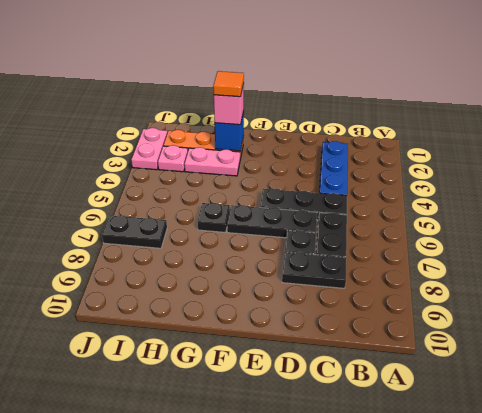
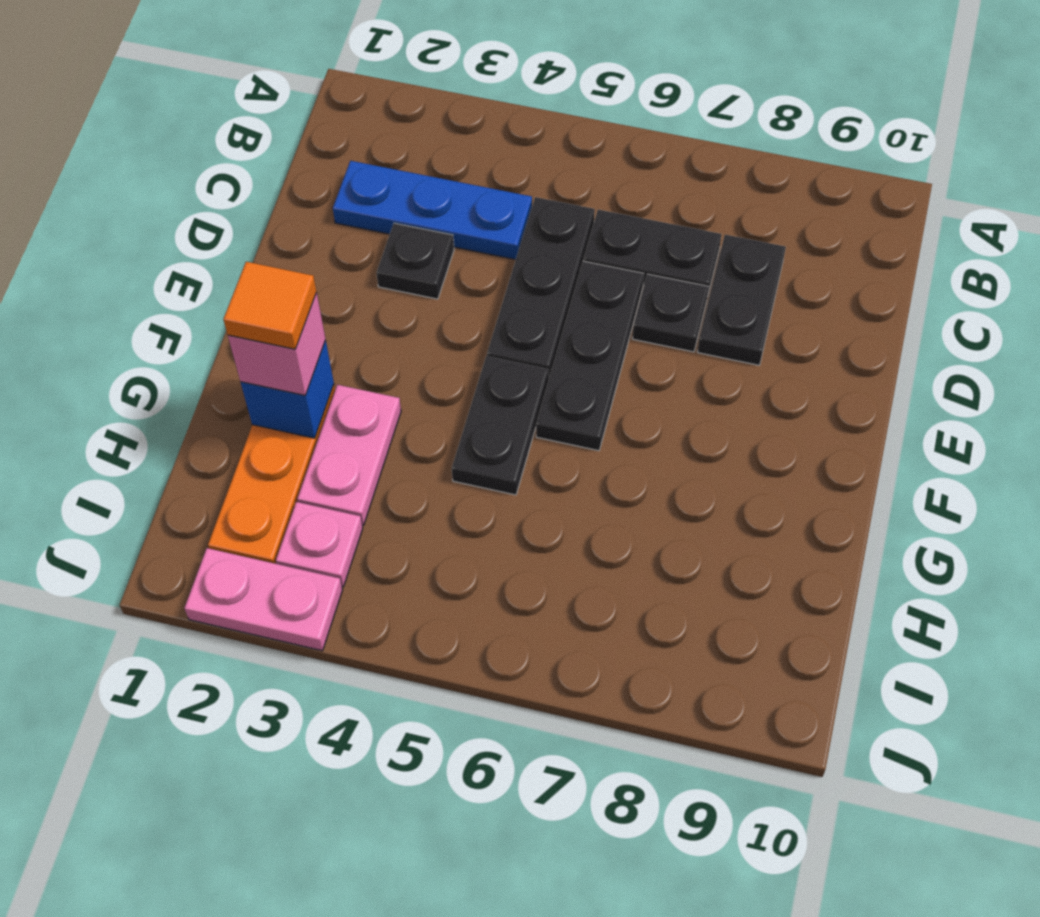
black 1x1 plate [198,203,230,233] -> black 1x1 plate moved to [376,223,454,299]
black 1x2 plate [102,215,167,248] -> black 1x2 plate moved to [452,356,549,495]

